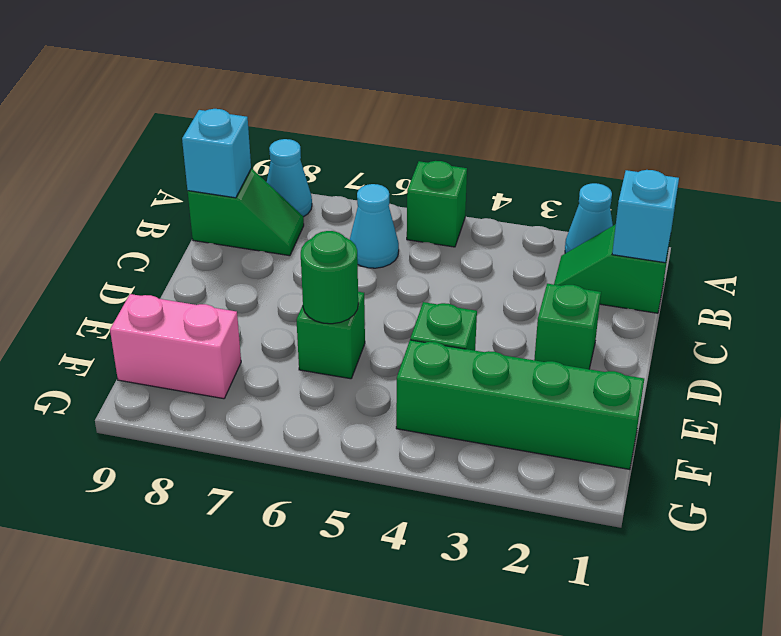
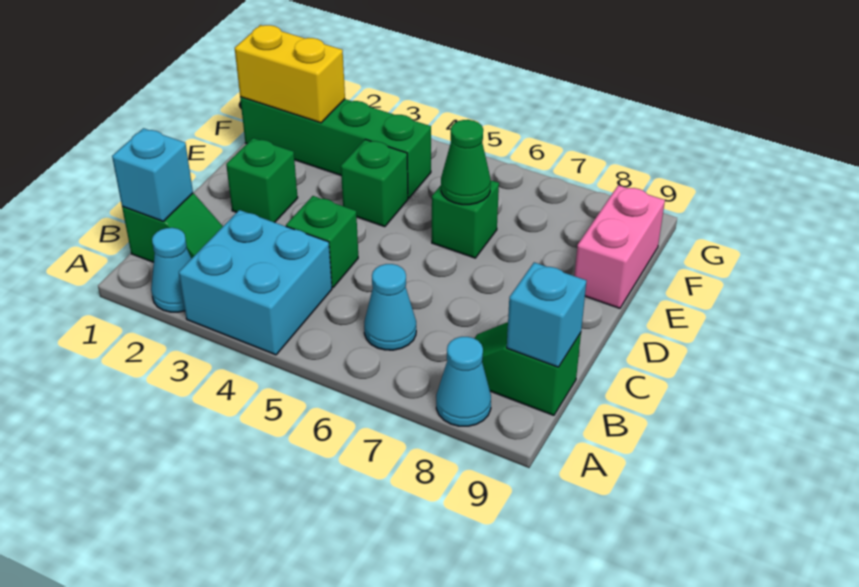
none -> cyan 2x2 brick [179,210,332,355]
green 1x1 brick [407,161,467,247] -> green 1x1 brick moved to [286,196,358,288]
green 1x1 round brick [301,231,358,324] -> green 1x1 cone [441,120,491,205]
none -> yellow 1x2 brick [235,25,345,123]
pink 1x2 brick [110,294,241,399] -> pink 1x2 brick turned to [575,185,665,308]

